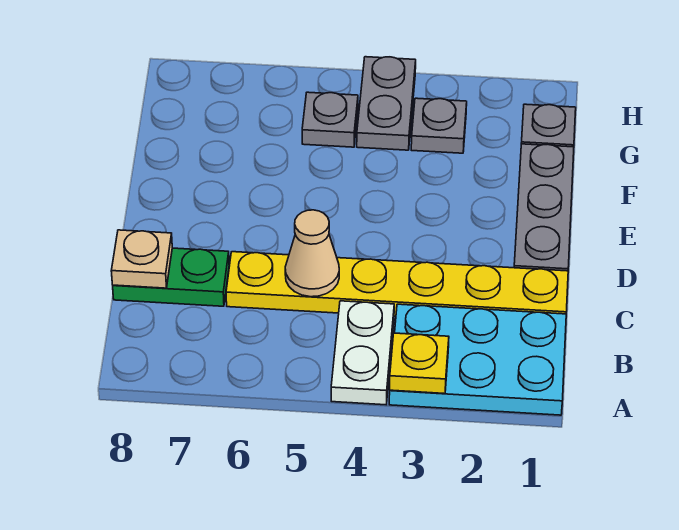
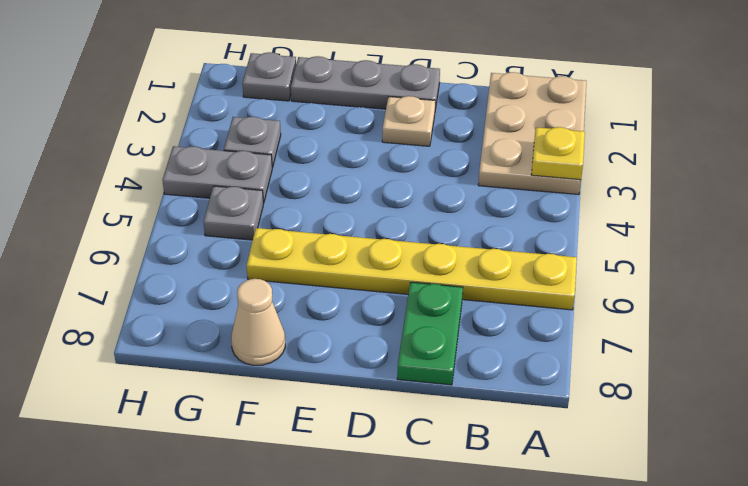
cyan 2x3 plate [389,304,566,415] -> tan 2x3 plate [478,72,586,195]
white 1x2 plate [331,301,394,405] -> none
yellow 1x6 plate [226,252,568,316] -> yellow 1x6 plate turned to [247,228,577,310]
tan 1x1 cone [285,210,339,297] -> tan 1x1 cone moved to [231,279,285,365]
tan 1x1 plate [111,230,172,288] -> tan 1x1 plate moved to [382,96,435,146]

